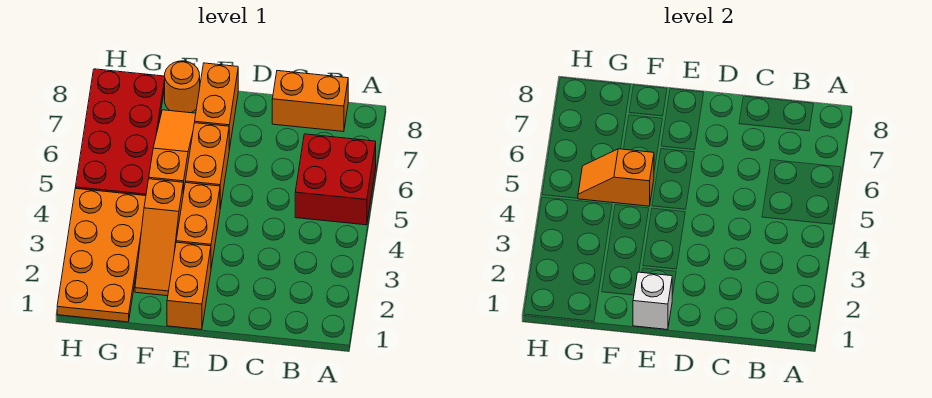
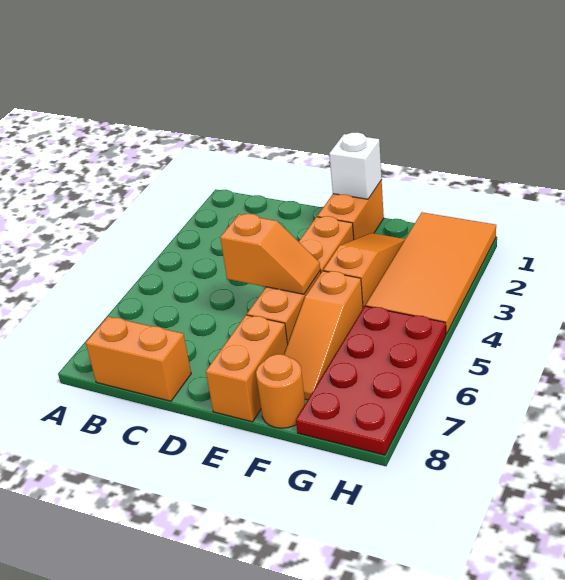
red 2x2 brick [295,134,376,225] -> none
orange 1x2 slope [578,149,654,206] -> orange 1x2 slope moved to [220,214,320,294]
orange 2x4 plate [57,188,146,322] -> orange 2x4 tile [366,212,496,334]

